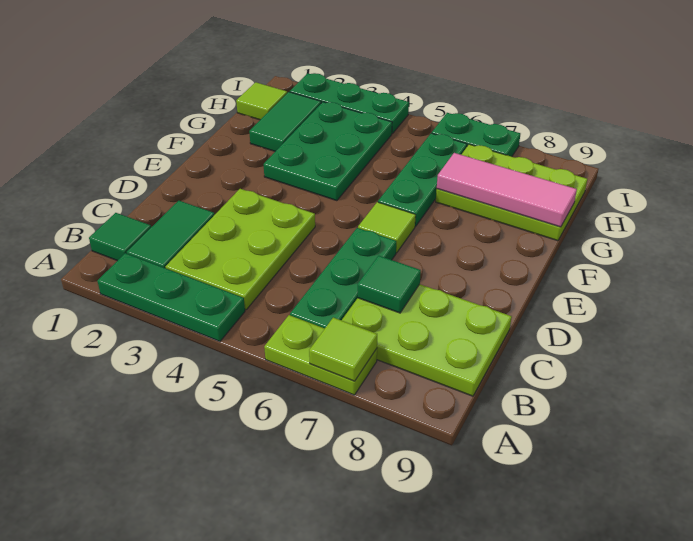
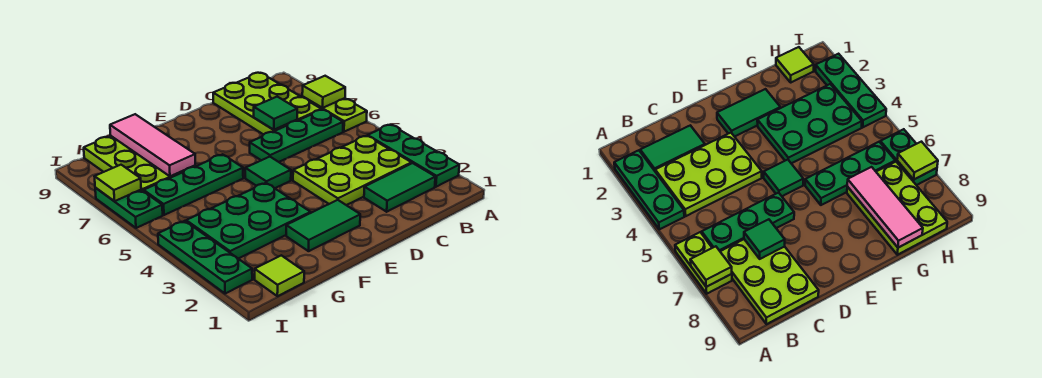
green 1x1 tile [89,213,151,261] -> green 1x1 tile moved to [245,157,291,188]
lime 1x1 tile [358,202,416,253] -> lime 1x1 tile moved to [94,165,141,201]
green 1x2 tile [249,92,321,151] -> green 1x2 tile moved to [286,200,360,251]

